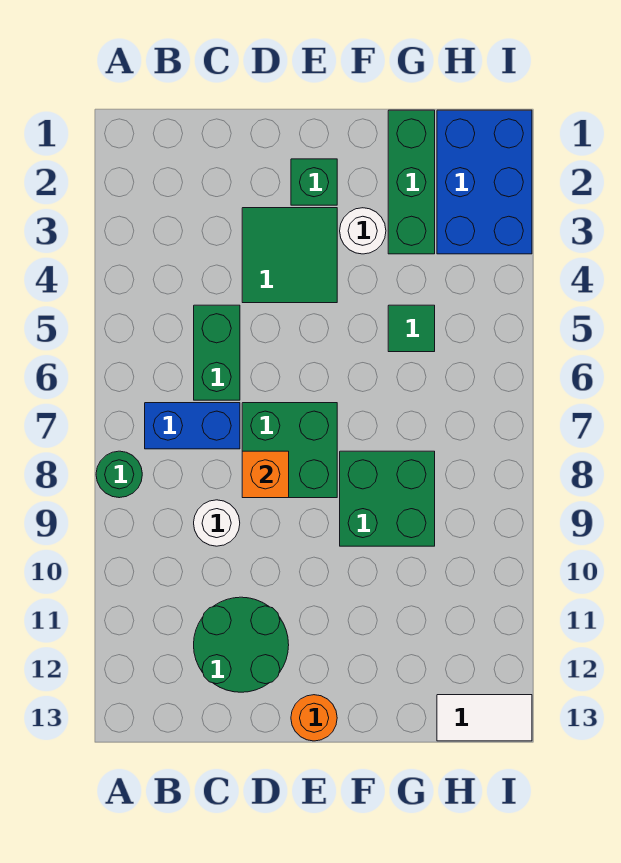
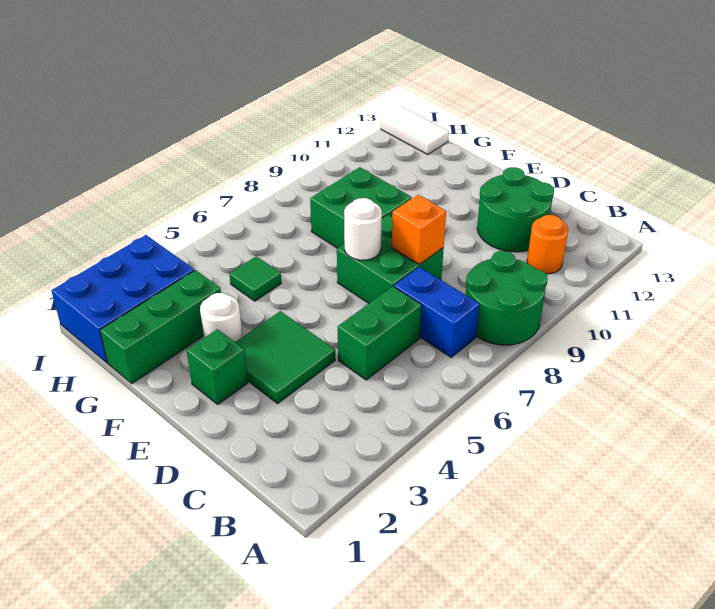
green 1x1 round brick [96,451,142,498] -> green 2x2 round brick [466,251,548,345]
white 1x1 round brick [194,500,240,546] -> white 1x1 round brick moved to [344,198,382,260]
orange 1x1 round brick [291,695,337,741] -> orange 1x1 round brick moved to [527,215,568,274]

